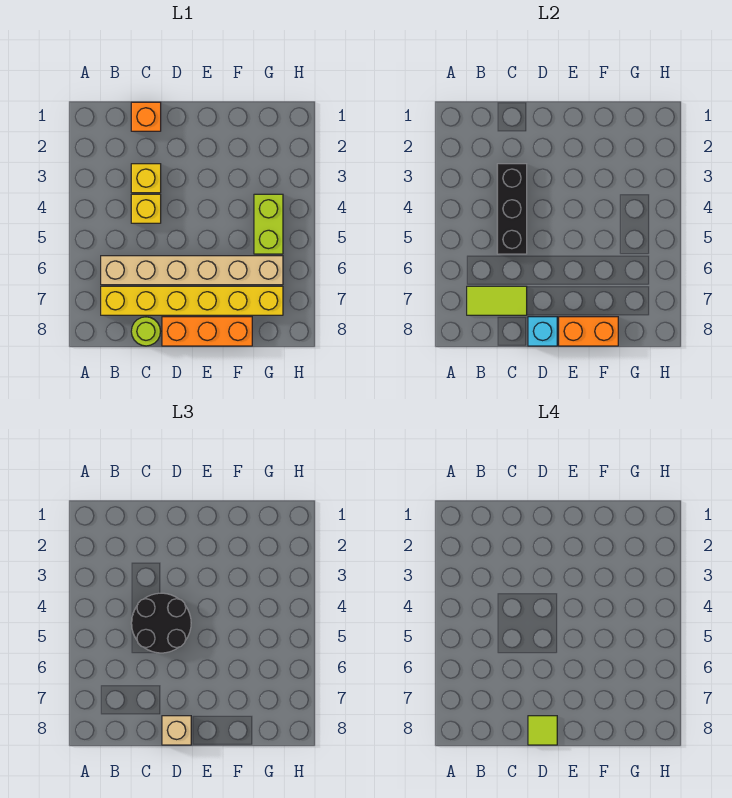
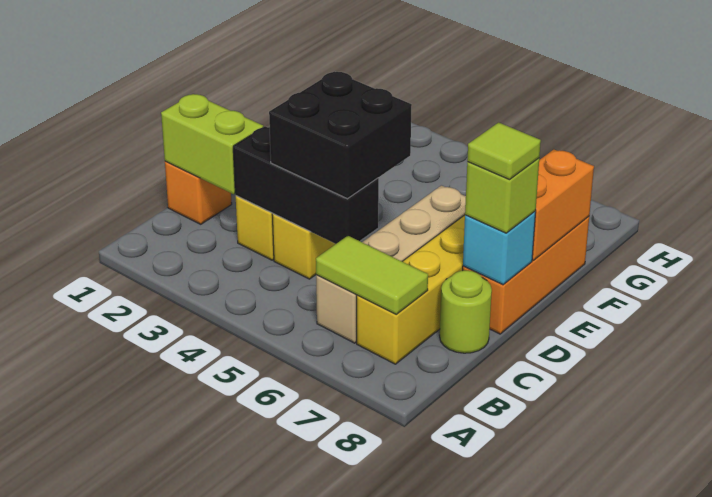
tan 1x6 brick [101,256,283,285] -> tan 1x4 brick [316,185,466,343]
lime 1x2 tile [467,286,527,315] -> lime 1x2 tile turned to [316,236,428,315]
black 2x2 round brick [131,593,191,653] -> black 2x2 brick [269,72,412,199]
tan 1x1 brick [162,716,191,745] -> lime 1x1 brick [465,158,539,233]
lime 1x2 brick [254,194,283,254] -> lime 1x2 brick moved to [161,94,263,194]

